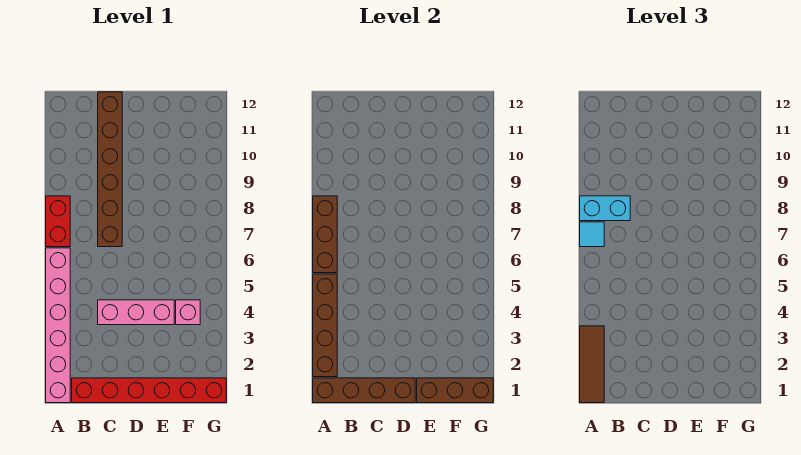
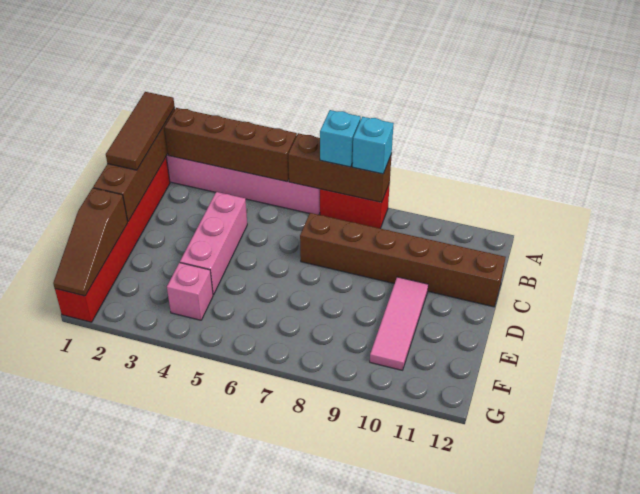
brown 1x3 tile [580,326,604,403] -> brown 1x3 tile turned to [106,92,175,170]
cyan 1x1 tile [580,222,604,247] -> cyan 1x1 brick [320,110,361,167]
cyan 1x2 brick [580,196,630,221] -> cyan 1x1 brick [352,117,394,174]
none -> pink 1x3 tile [370,277,428,370]
brown 1x3 brick [417,378,493,403] -> brown 1x3 slope [53,188,128,296]

